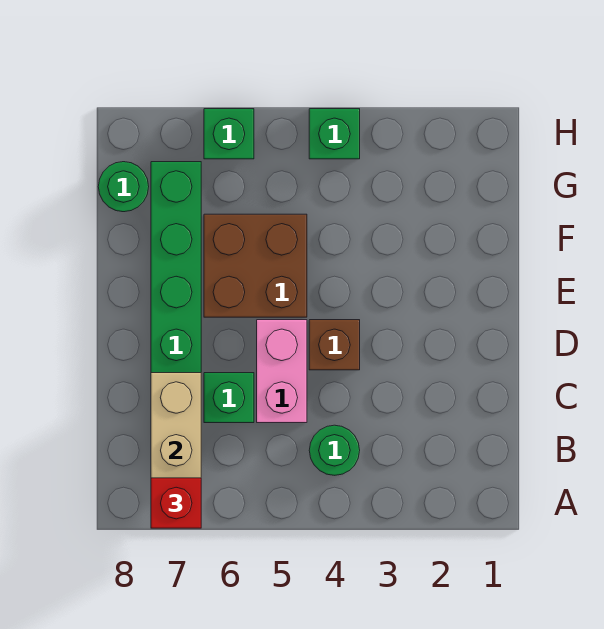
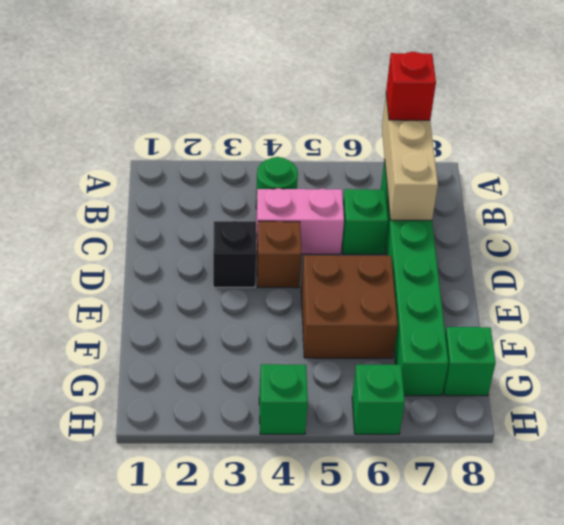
pink 1x2 brick [257,320,307,423] -> pink 1x2 brick turned to [256,188,344,254]
none -> black 1x1 brick [213,221,256,287]
green 1x1 round brick [98,162,149,212] -> green 1x1 brick [443,327,496,396]

